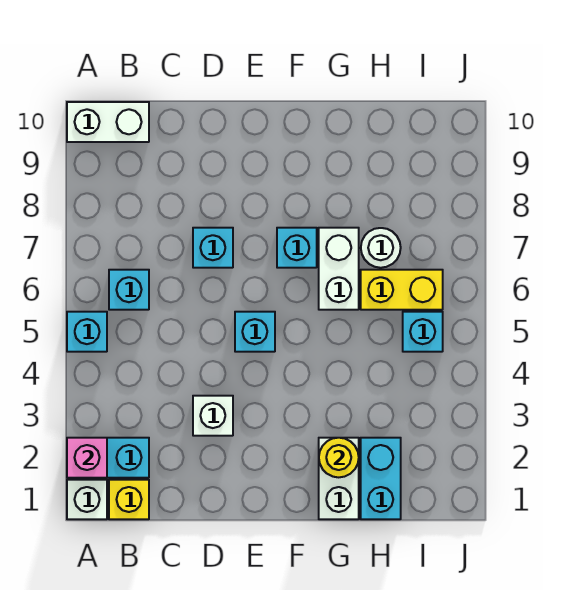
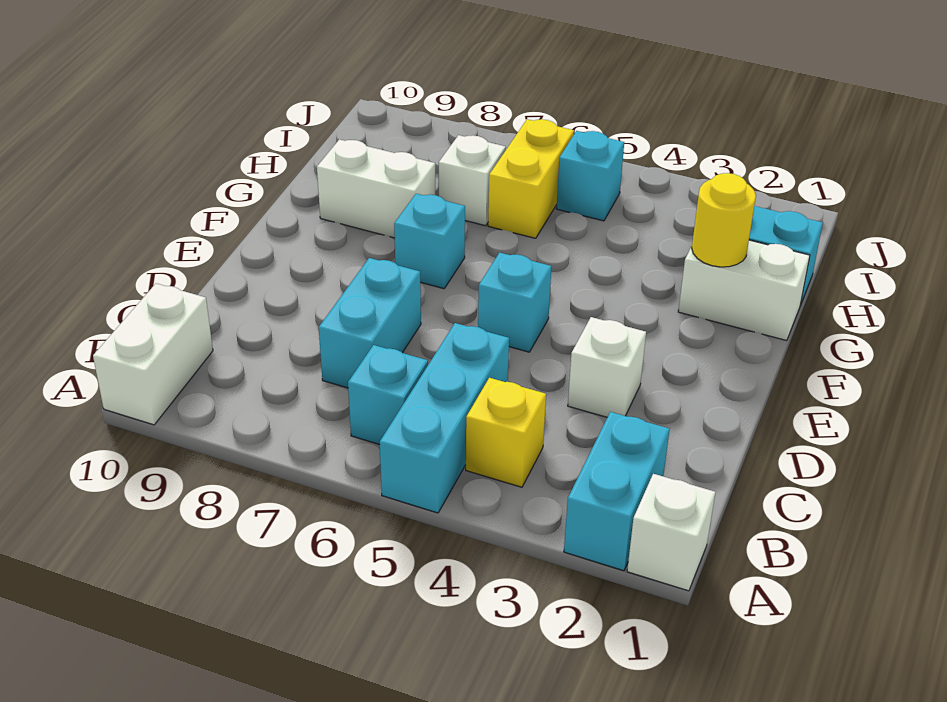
pink 1x1 brick [67,438,107,478] -> none
cyan 1x1 brick [67,312,107,352] -> cyan 1x3 brick [380,323,509,513]
yellow 1x1 brick [109,480,149,519] -> yellow 1x1 brick moved to [466,378,546,487]
cyan 1x1 brick [193,228,233,268] -> cyan 1x2 brick [319,258,421,388]
white 1x2 brick [319,228,359,310] -> white 1x2 brick moved to [317,139,435,238]
white 1x1 round brick [361,228,401,268] -> white 1x1 brick [439,135,506,226]

